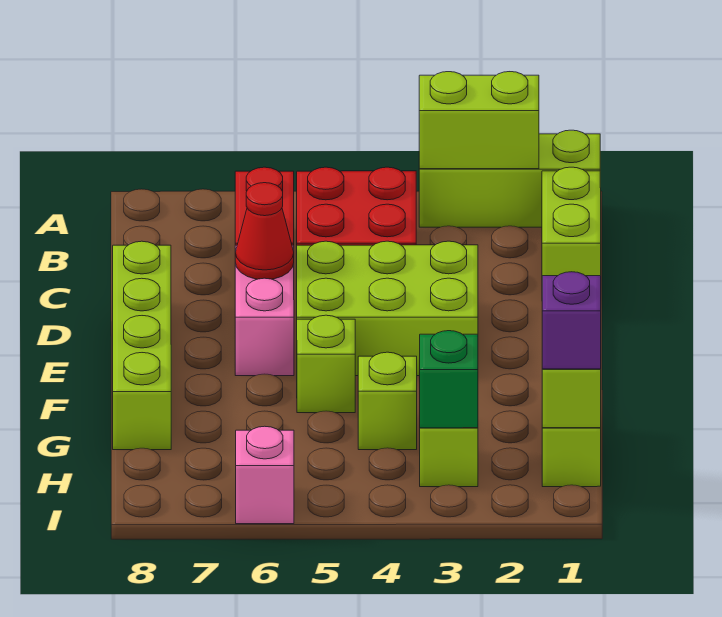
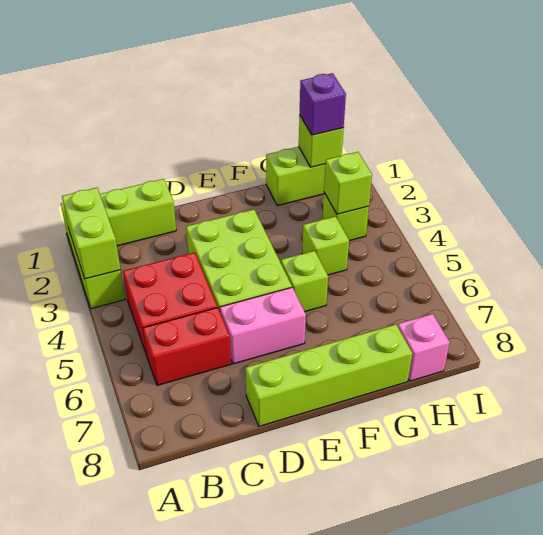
red 1x1 cone [235,183,294,279] -> none
green 1x1 brick [420,331,478,428] -> lime 1x1 brick [324,152,372,214]
pink 1x1 brick [236,426,294,524] -> pink 1x1 brick moved to [398,314,450,381]

